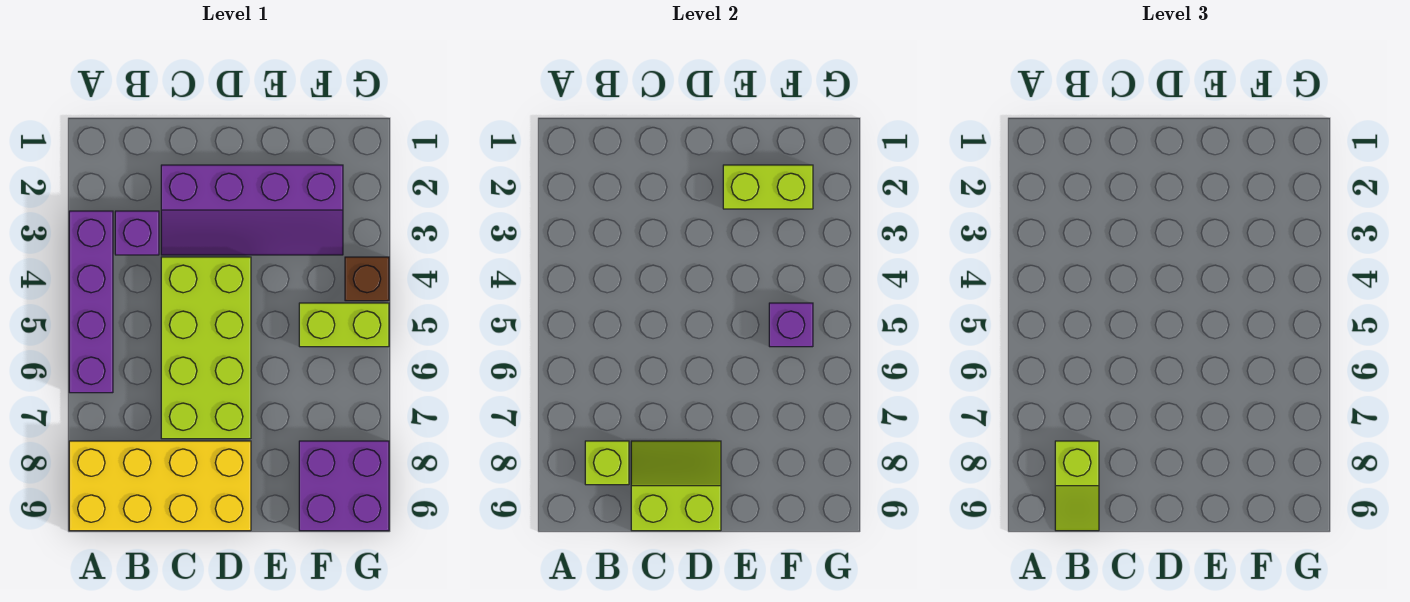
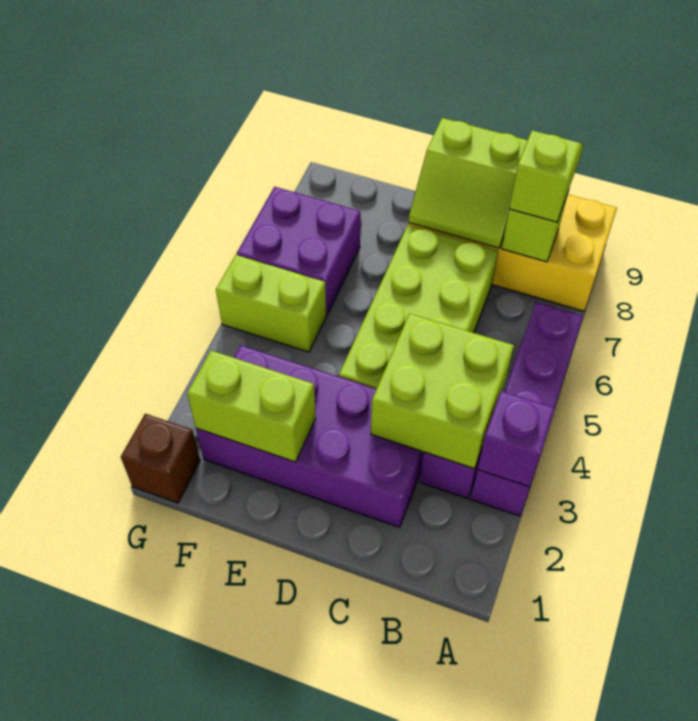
none -> lime 2x2 brick [371,314,514,469]
purple 2x4 slope [161,165,343,255] -> purple 2x4 brick [196,345,423,527]
purple 1x1 brick [769,303,813,347] -> purple 1x1 brick moved to [478,391,555,487]
purple 2x2 brick [299,441,389,531] -> purple 2x2 brick moved to [237,187,360,315]
brown 1x1 brick [345,257,389,301] -> brown 1x1 brick moved to [121,414,200,503]

